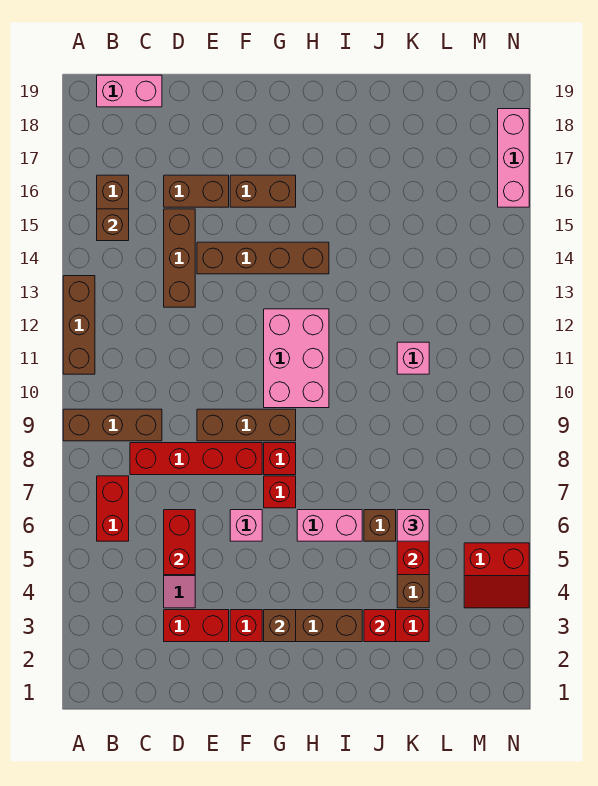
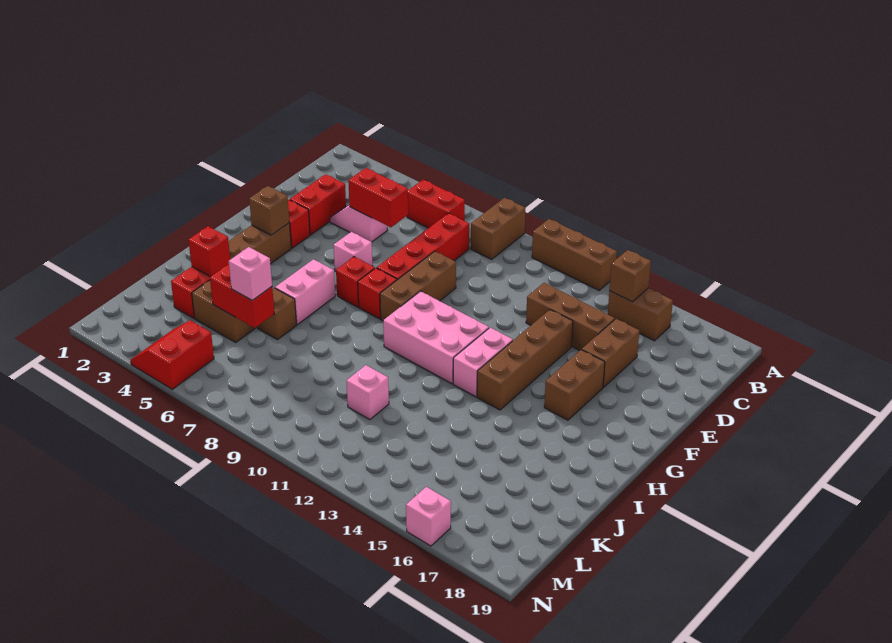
brown 1x3 brick [63,409,162,441] -> brown 1x2 brick [471,198,525,259]
pink 1x2 brick [97,75,162,107] -> pink 1x2 brick moved to [453,328,513,397]
pink 1x3 brick [498,109,529,207] -> pink 1x1 brick [406,487,451,546]

